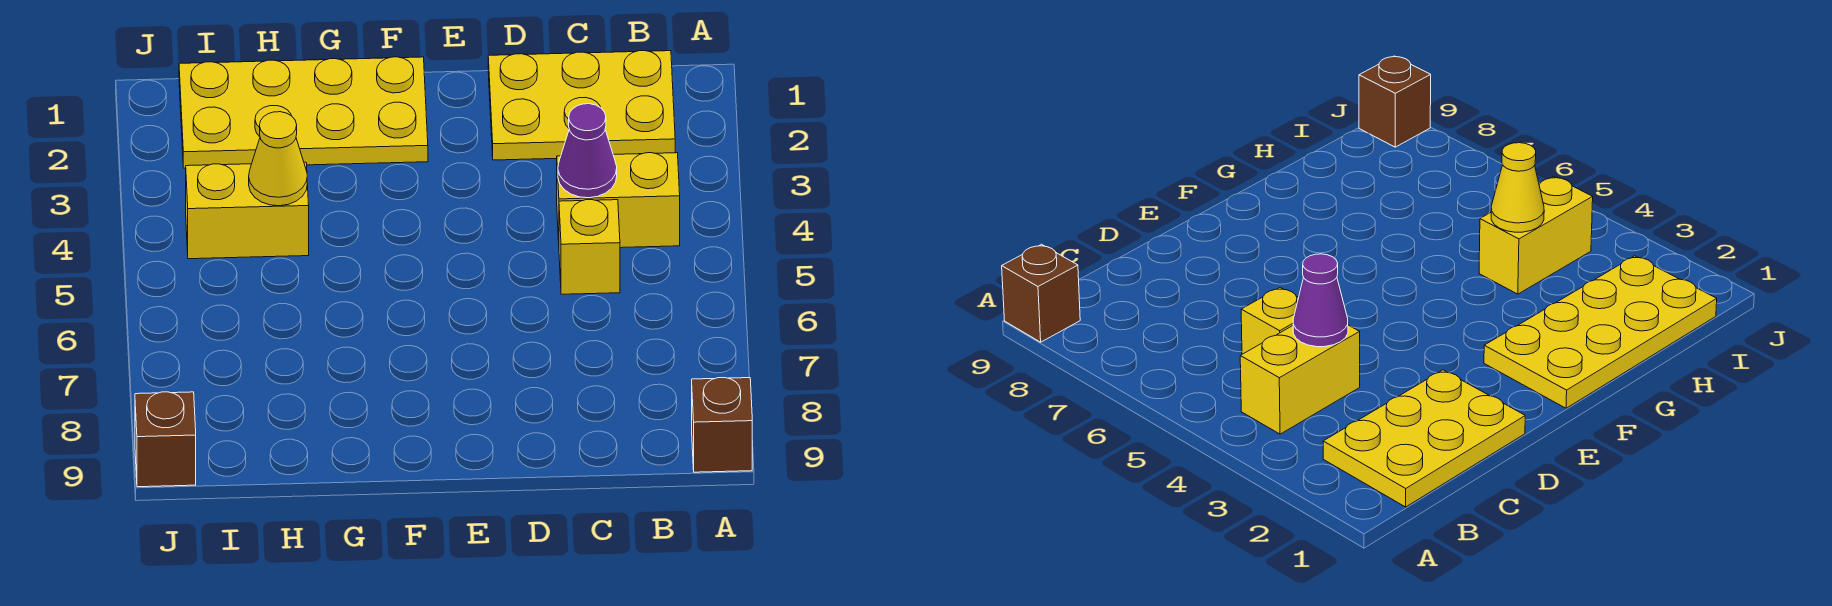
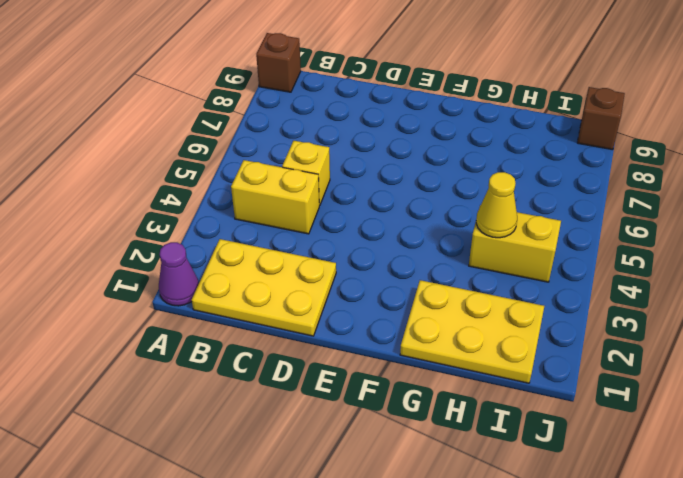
purple 1x1 cone [558,104,617,198] -> purple 1x1 cone moved to [159,242,199,306]
yellow 2x4 plate [179,57,428,168] -> yellow 2x3 plate [400,280,544,383]

